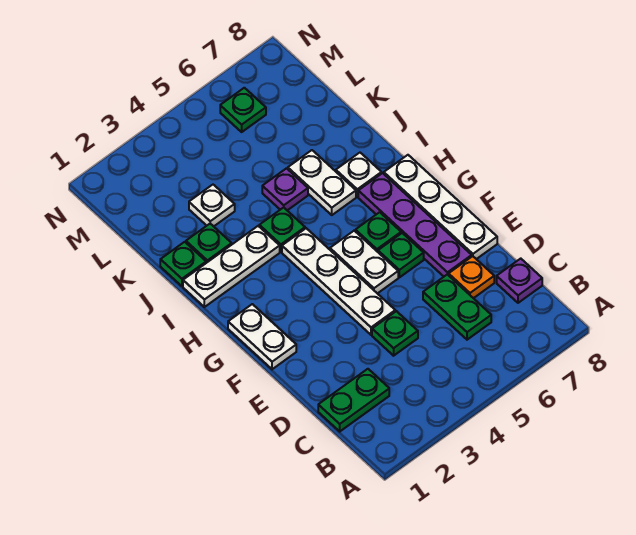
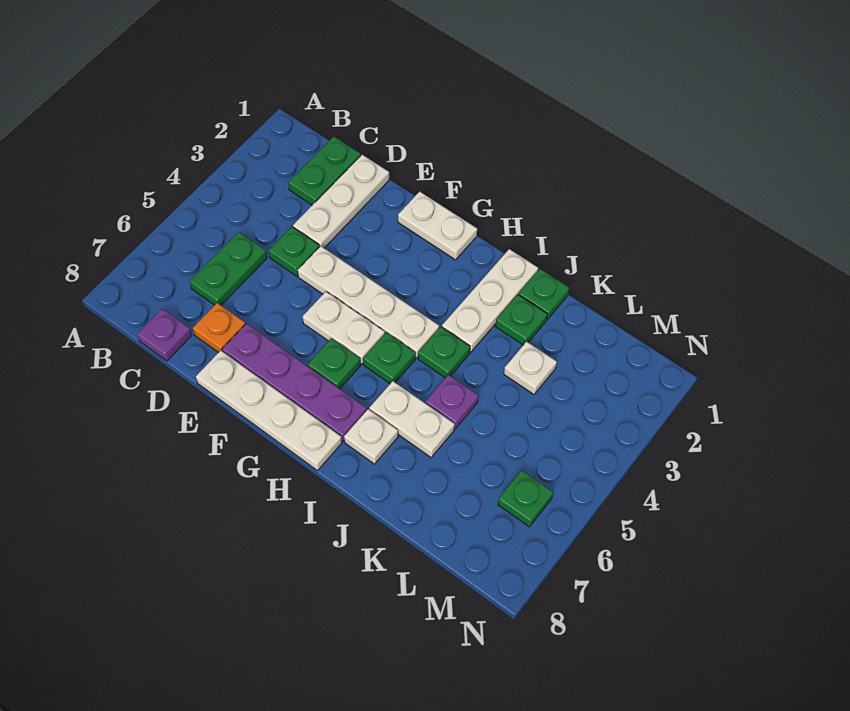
green 1x2 plate [423,274,491,340] -> green 1x2 plate turned to [190,232,267,305]
none -> white 1x3 plate [293,155,389,248]
green 1x1 plate [378,233,424,277] -> green 1x1 plate moved to [363,333,416,384]

